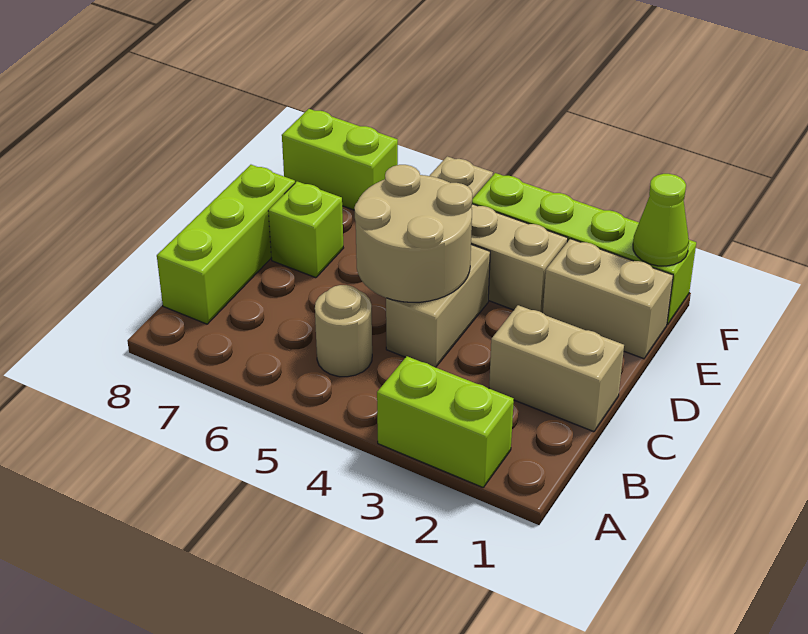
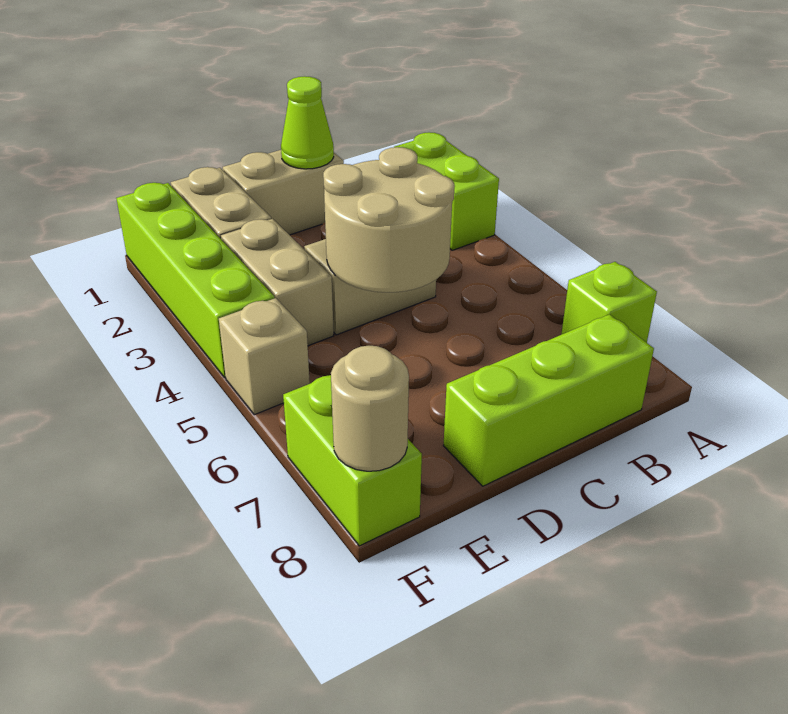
tan 1x1 round brick [315,285,372,377] -> tan 1x1 round brick moved to [331,346,409,471]
tan 1x2 brick [489,305,624,432] -> tan 1x2 brick turned to [223,150,344,235]
lime 1x1 brick [268,181,343,278] -> lime 1x1 brick moved to [561,262,657,343]
lime 1x1 cone [633,174,689,266] -> lime 1x1 cone moved to [281,76,334,169]

